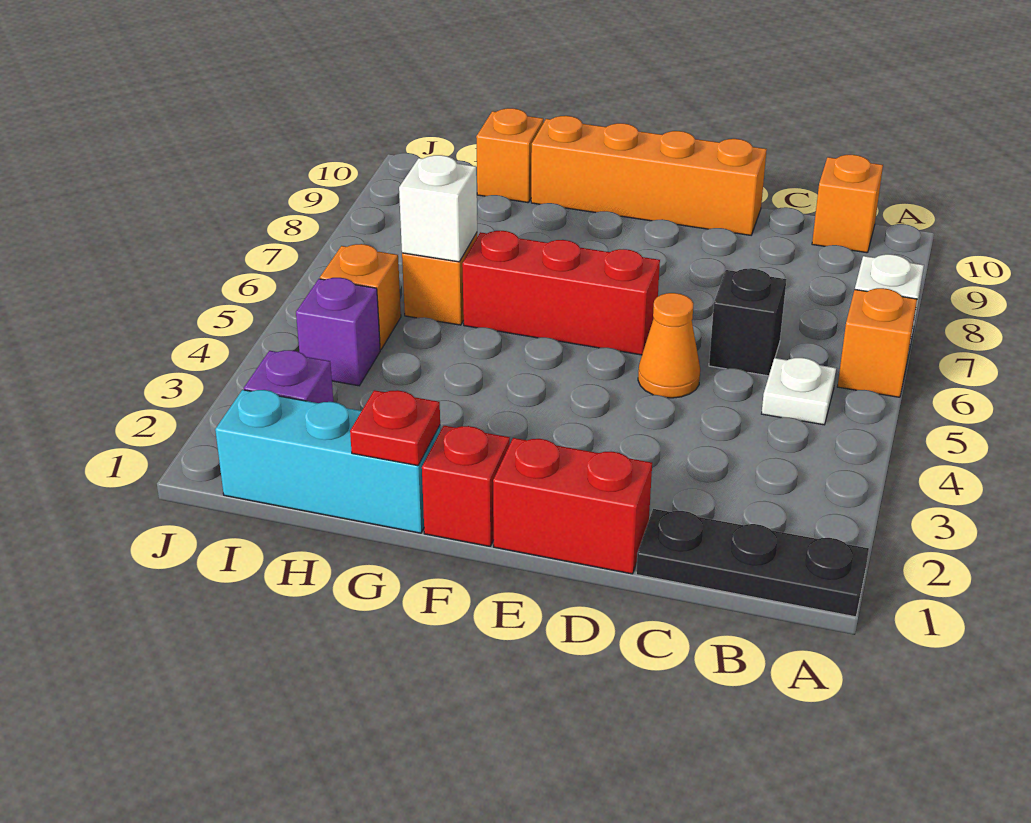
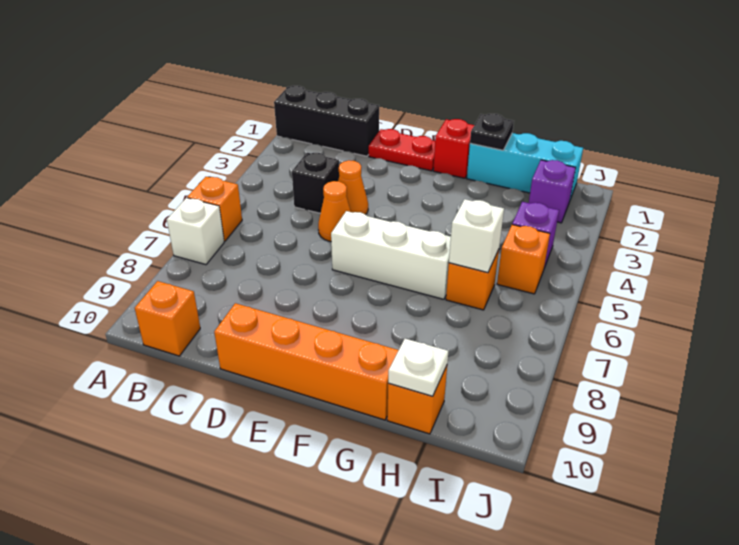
black 1x3 plate [636,509,869,617] -> black 1x3 brick [274,86,379,156]
white 1x1 plate [762,358,836,425] -> white 1x1 plate moved to [388,339,448,396]
black 1x1 brick [709,268,786,376] -> black 1x1 brick moved to [292,153,339,213]
red 1x2 brick [493,438,652,574] -> red 1x2 plate [369,129,435,171]
none -> orange 1x1 cone [338,160,368,215]
red 1x3 brick [462,231,660,355] -> white 1x3 brick [331,211,451,299]
red 1x1 plate [350,390,440,466] -> black 1x1 plate [470,114,514,150]

